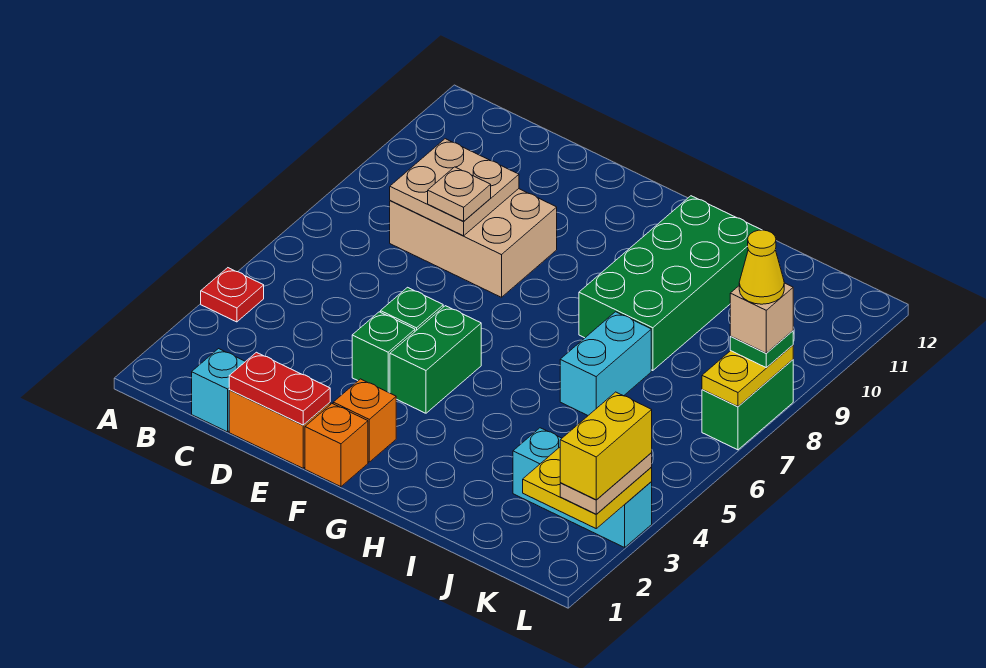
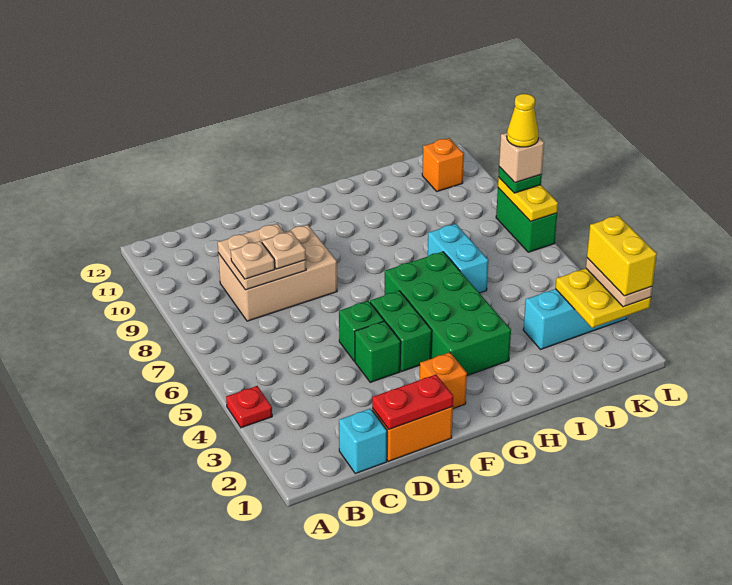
none -> tan 1x1 plate [231,241,275,279]
orange 1x1 brick [305,404,368,487] -> orange 1x1 brick moved to [422,138,464,191]
green 2x4 brick [579,196,761,371] -> green 2x4 brick moved to [385,252,511,376]

